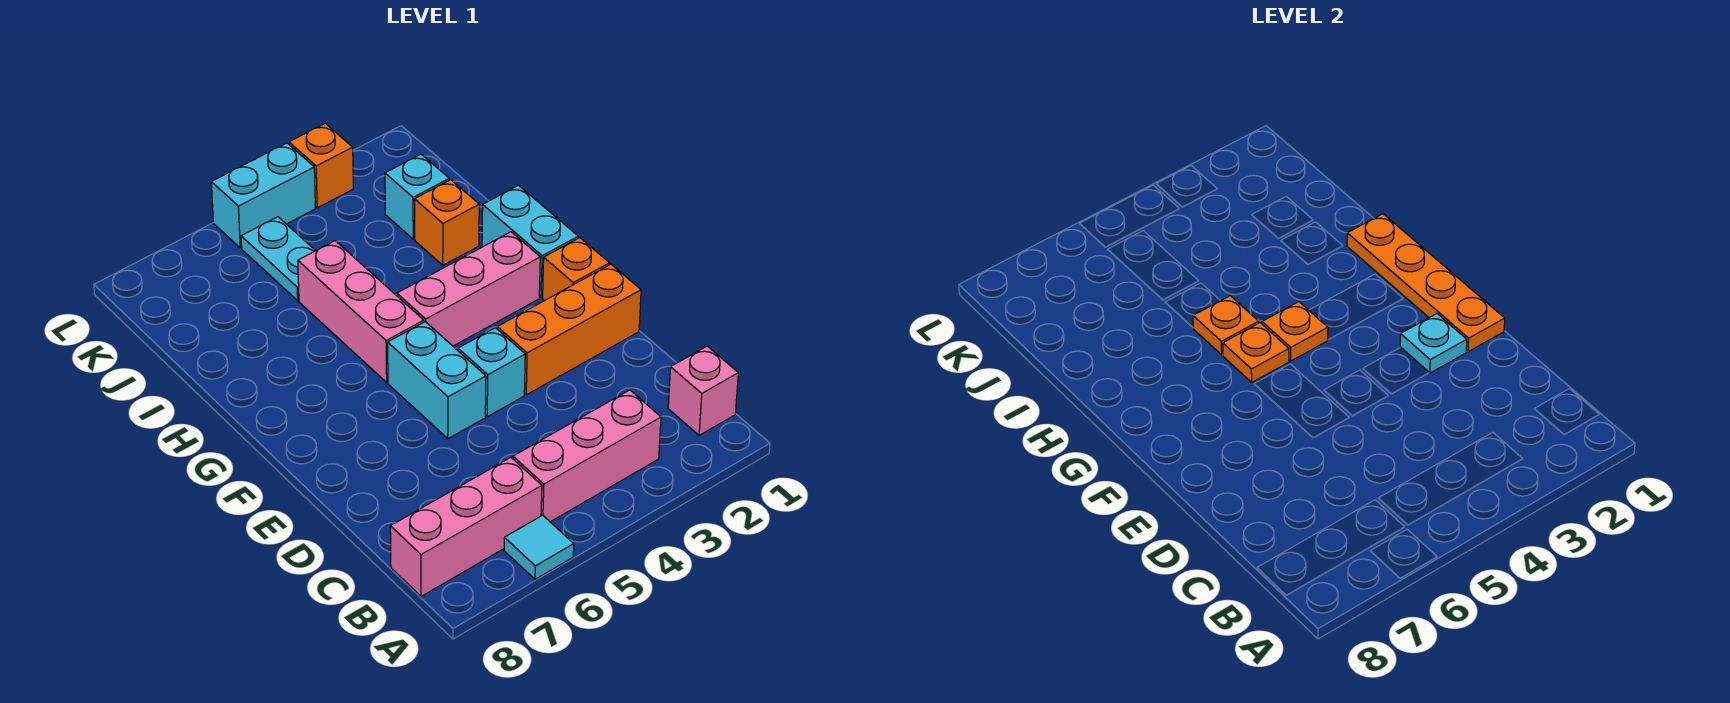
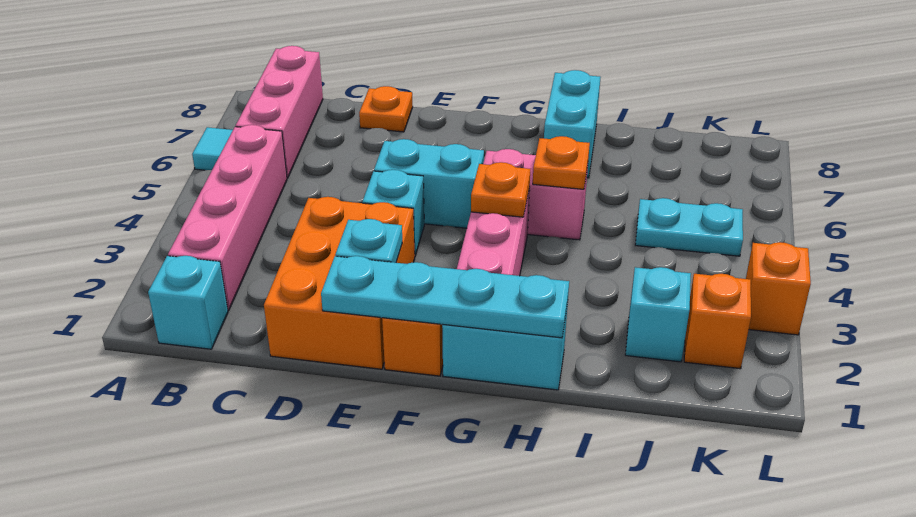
pink 1x1 brick [668,346,738,435] -> cyan 1x1 brick [148,256,228,349]
pink 1x3 brick [513,390,661,522] -> pink 1x4 brick [168,125,287,311]
orange 1x3 brick [497,264,641,395] -> orange 2x3 brick [264,197,415,369]
orange 1x4 plate [1347,214,1505,352] -> cyan 1x4 plate [321,256,569,338]
pink 1x3 brick [298,241,424,382] -> pink 1x2 brick [483,149,588,240]
orange 1x1 plate [1223,323,1289,382] -> orange 1x1 plate moved to [359,86,413,132]
orange 1x1 brick [414,180,479,265] -> orange 1x1 brick moved to [684,274,751,369]
cyan 1x2 brick [211,143,315,248] -> cyan 1x2 brick moved to [544,70,600,178]

